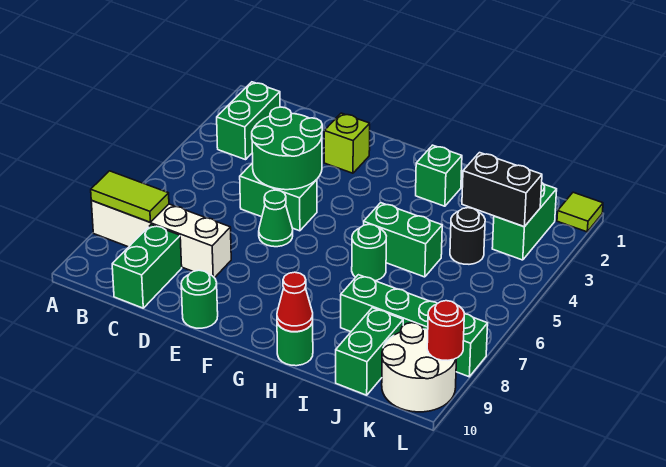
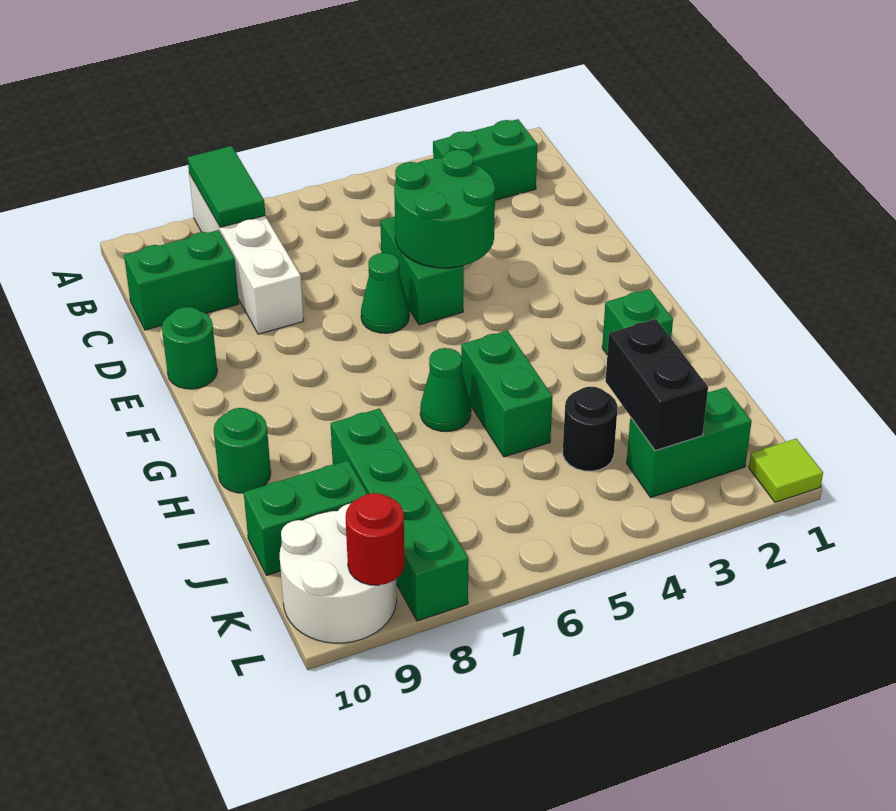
lime 1x2 tile [91,171,169,222] -> green 1x2 tile [187,146,265,227]
lime 1x1 brick [324,113,370,173] -> none
green 1x1 round brick [352,224,386,281] -> green 1x1 cone [420,348,471,432]
red 1x1 cone [277,272,313,332] -> none

